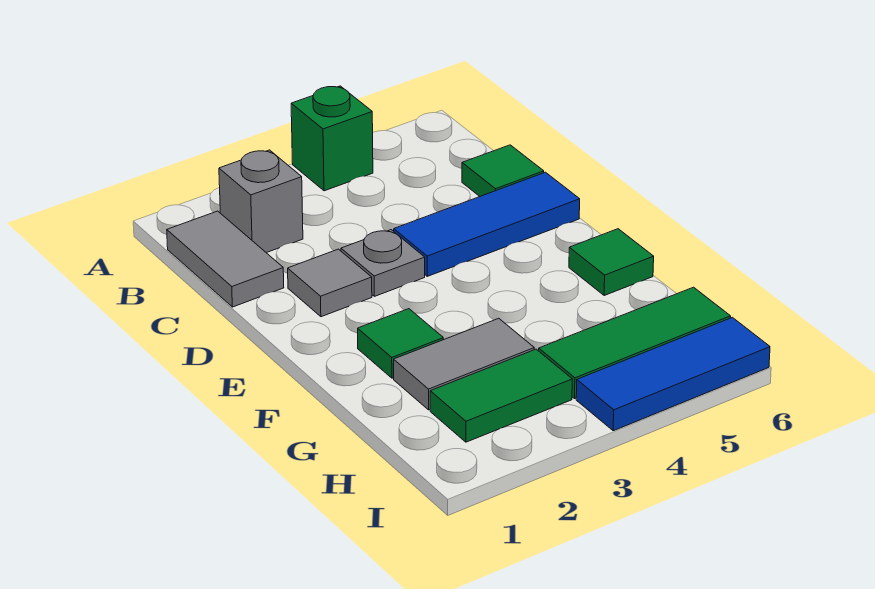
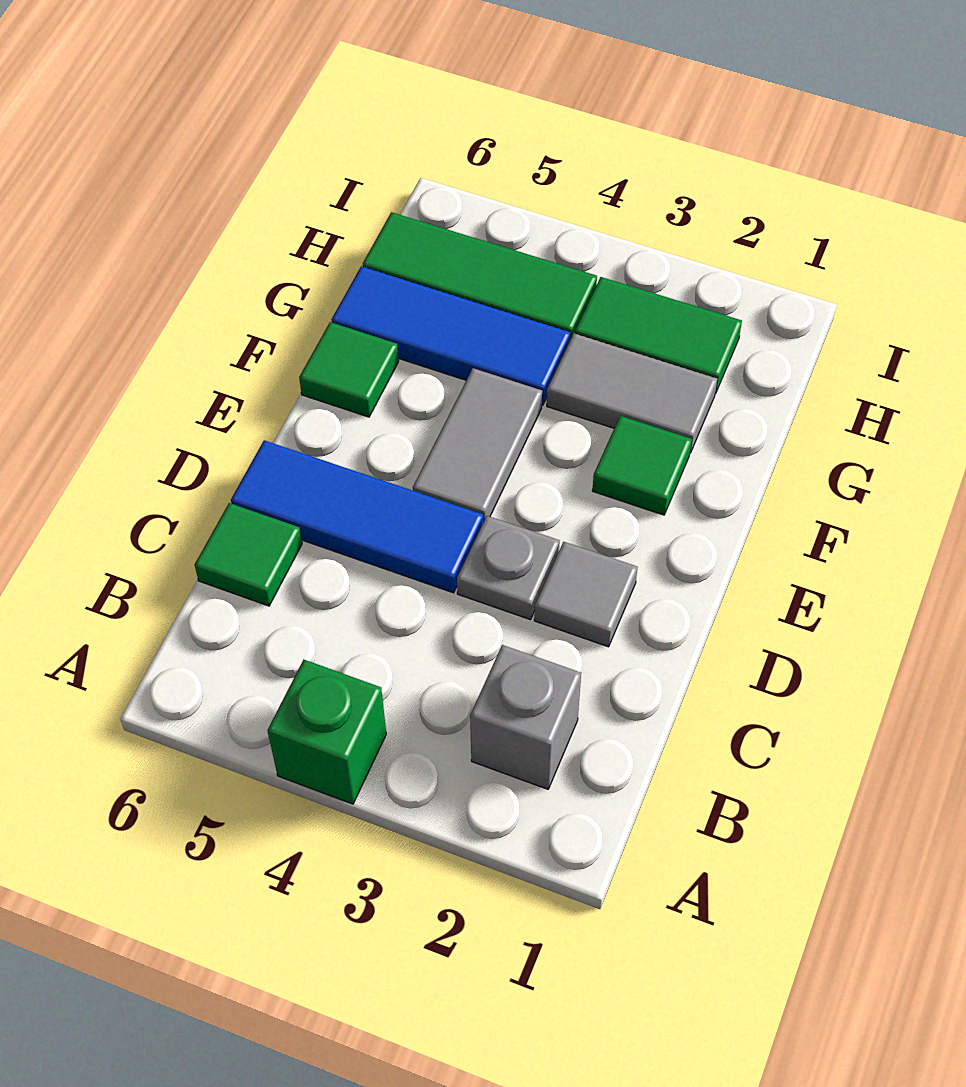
grey 1x2 tile [167,211,284,307] -> grey 1x2 tile moved to [413,368,542,522]
blue 1x3 tile [576,317,770,431] -> blue 1x3 tile moved to [332,266,570,405]

